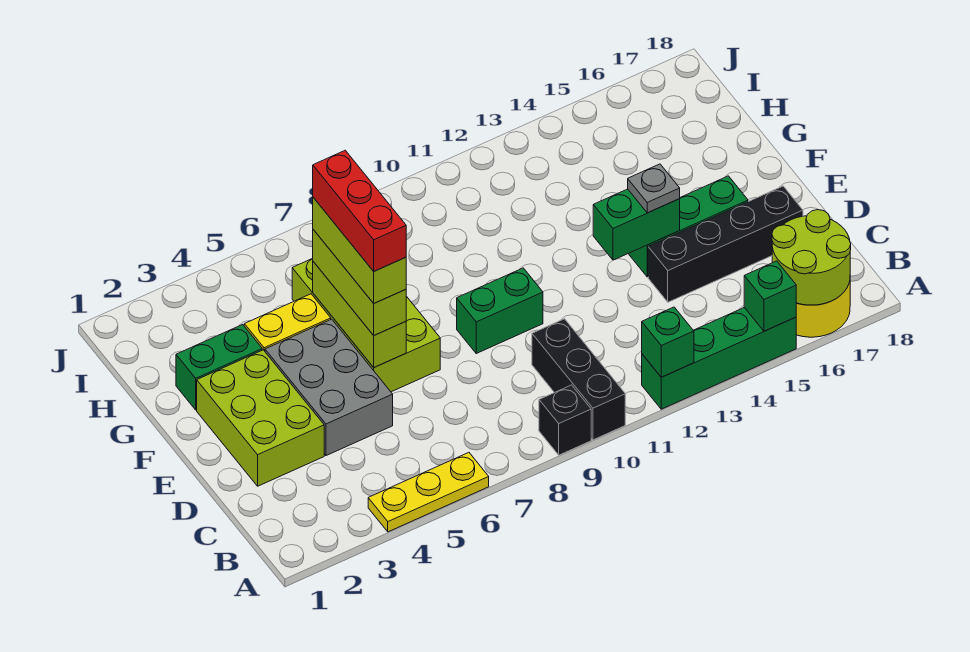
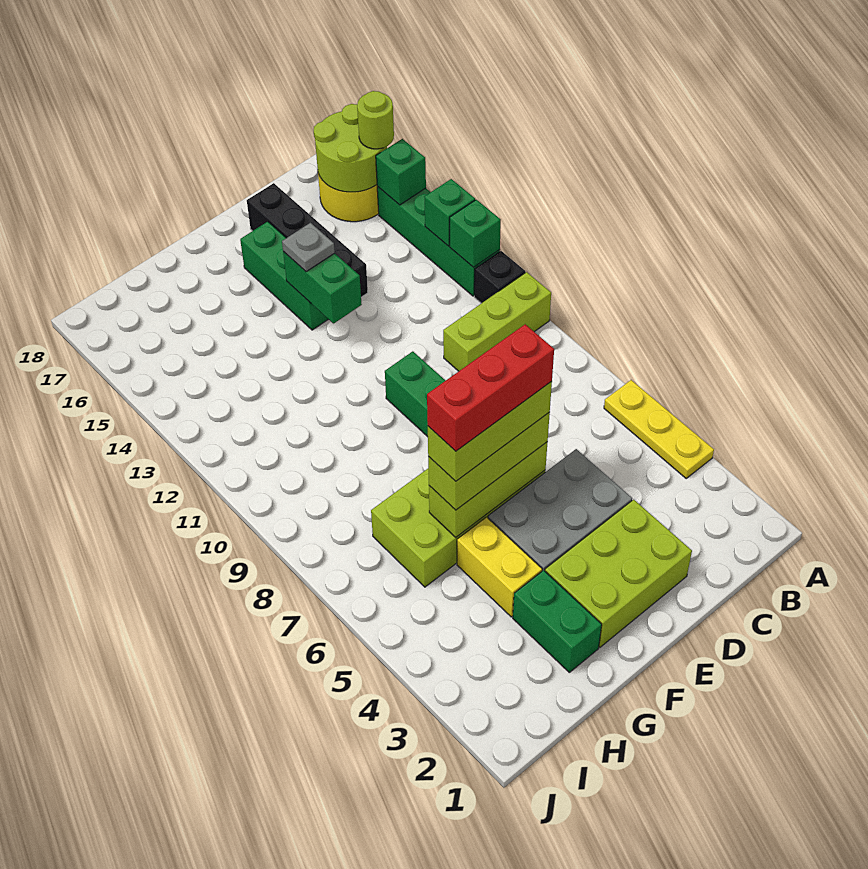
black 1x1 brick [539,385,591,455] -> black 1x1 brick moved to [474,251,525,303]
black 1x3 brick [532,319,625,440] -> lime 1x3 brick [443,272,551,371]
none -> green 1x1 brick [425,179,475,246]
none -> lime 1x1 round brick [357,91,394,149]

